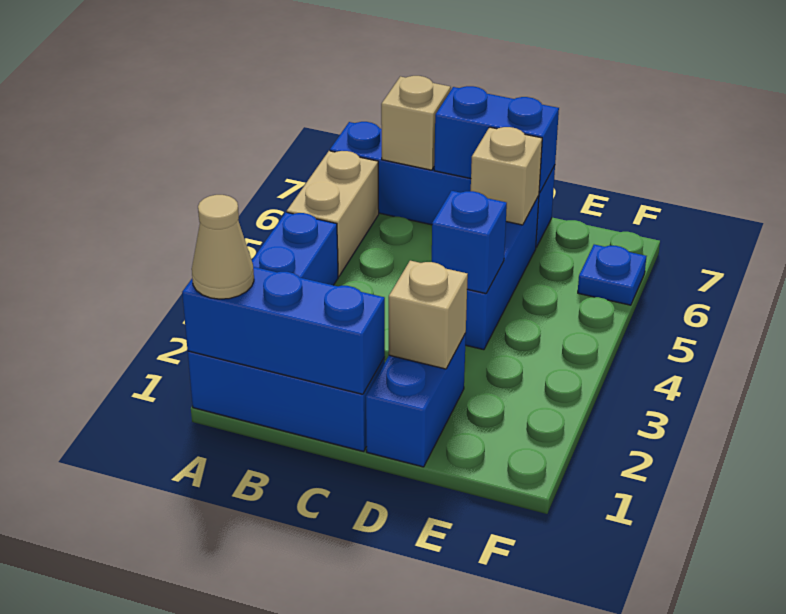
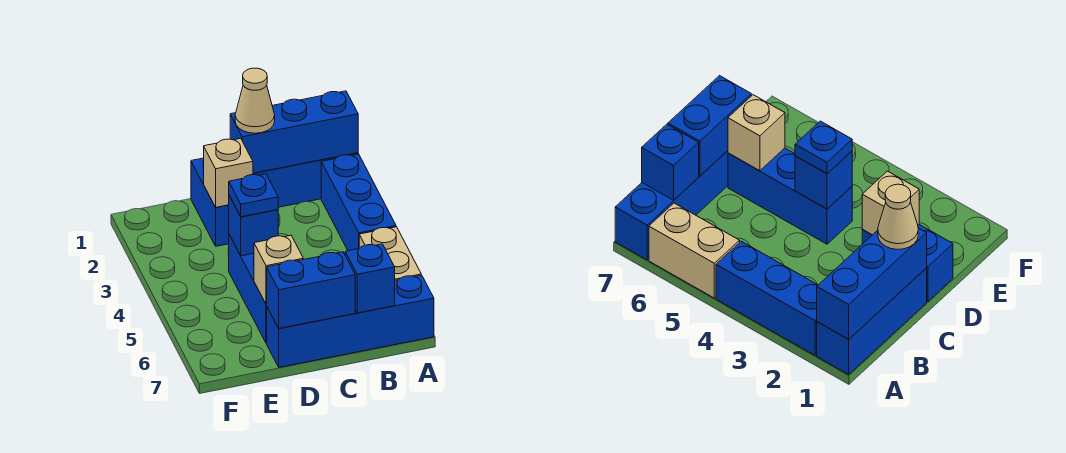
tan 1x1 cone [192,195,254,299] -> tan 1x1 cone moved to [235,68,275,133]
tan 1x1 brick [381,76,451,170] -> blue 1x1 brick [345,244,395,313]
blue 1x1 plate [578,245,646,305] -> blue 1x1 plate moved to [229,174,278,217]

